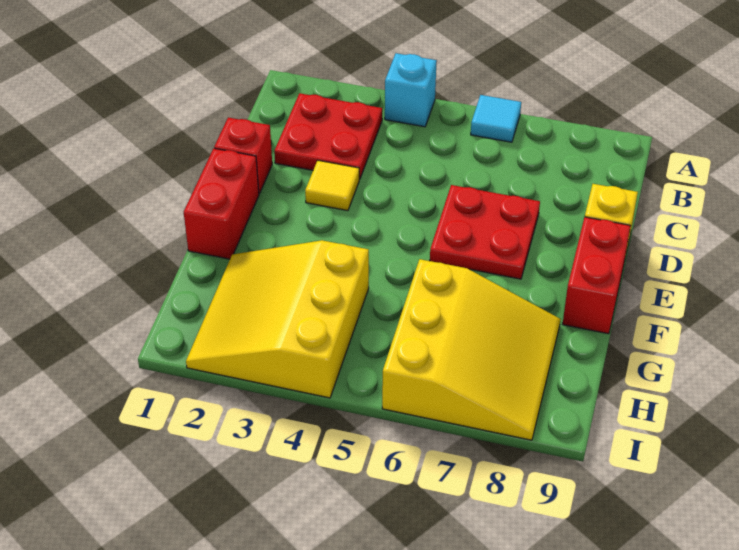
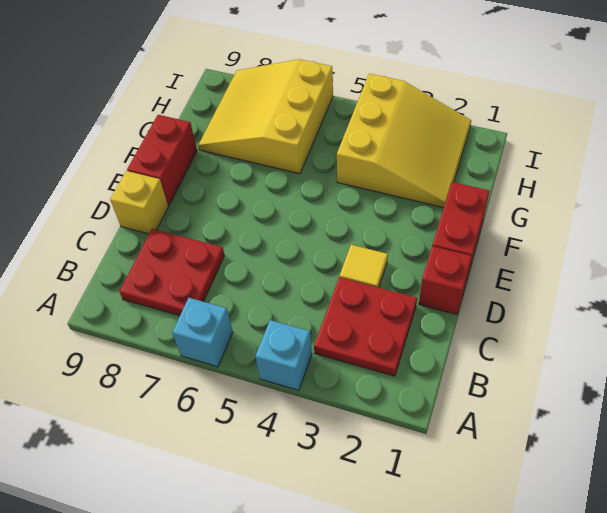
cyan 1x1 tile [471,95,521,142] -> cyan 1x1 brick [172,298,233,367]
red 2x2 plate [430,185,540,279] -> red 2x2 plate moved to [119,229,225,316]

